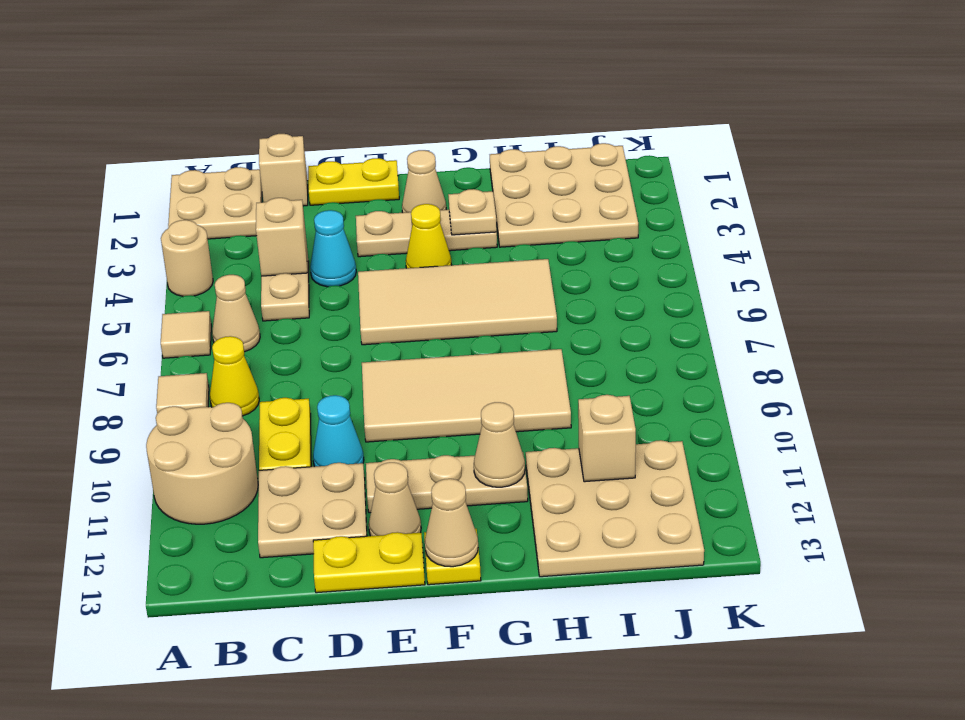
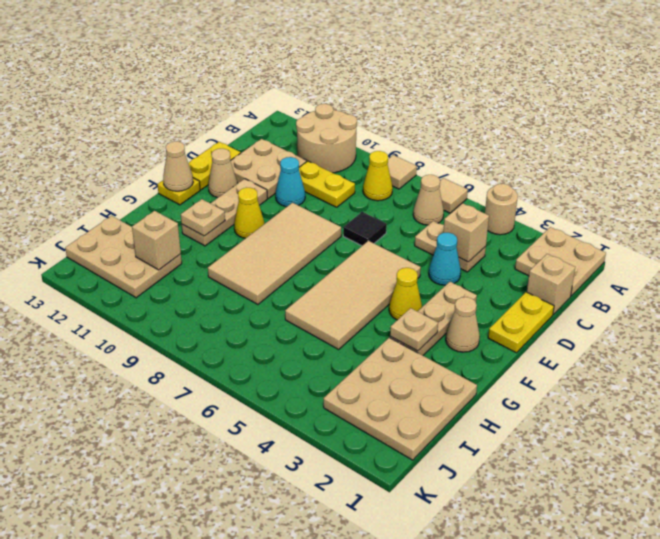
none -> black 1x1 tile [343,212,387,246]
none -> yellow 1x1 cone [234,188,264,238]
tan 1x1 cone [474,402,525,487] -> tan 1x1 plate [181,199,225,236]
tan 3x3 plate [526,440,704,577] -> tan 2x3 plate [65,216,182,298]

